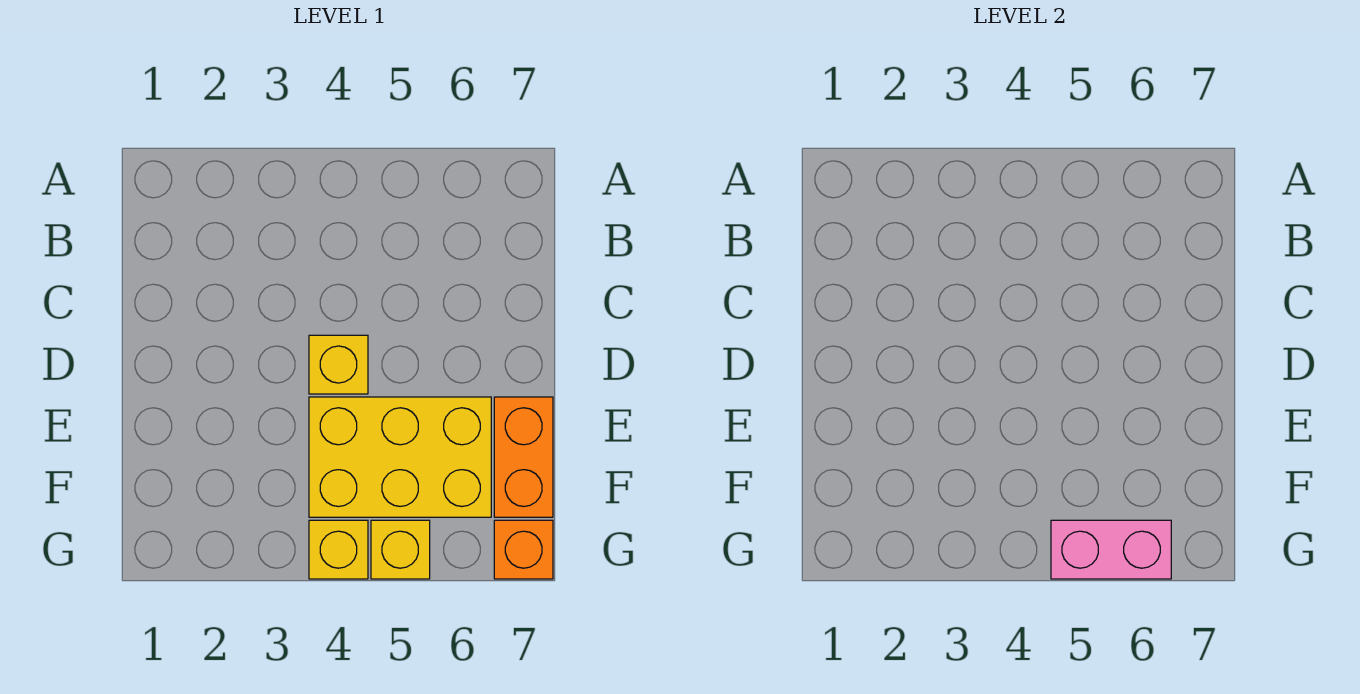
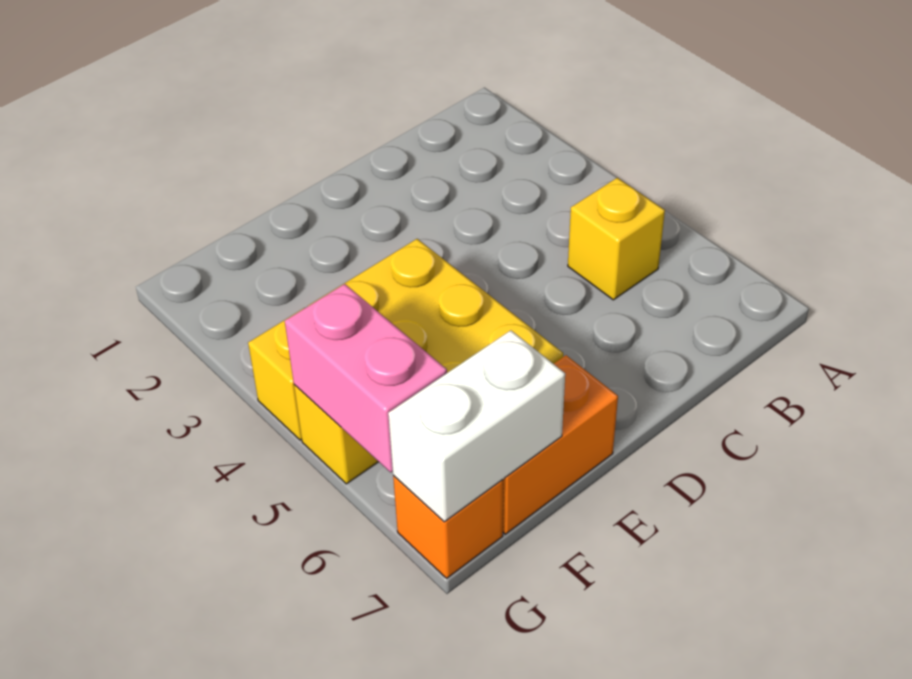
yellow 1x1 brick [309,335,368,394] -> yellow 1x1 brick moved to [568,178,665,300]
none -> white 1x2 brick [388,330,565,522]

